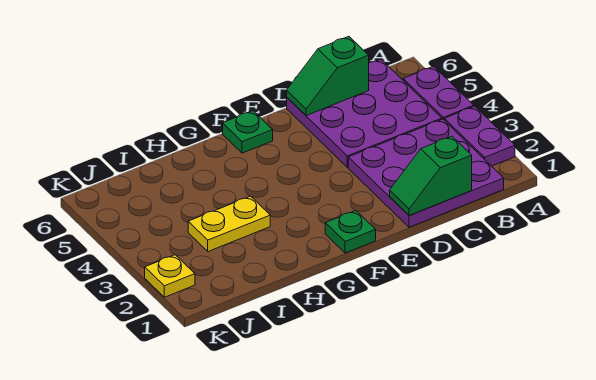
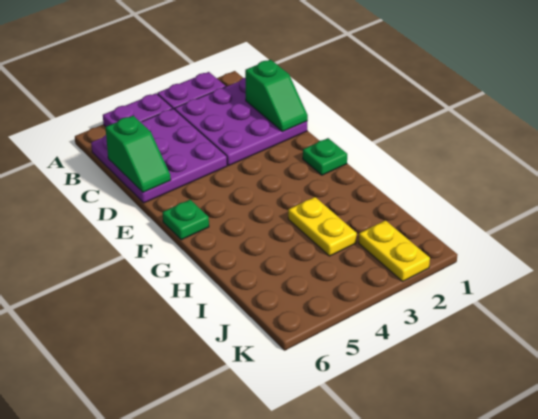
yellow 1x1 plate [145,255,195,297] -> yellow 1x2 plate [359,220,430,281]

